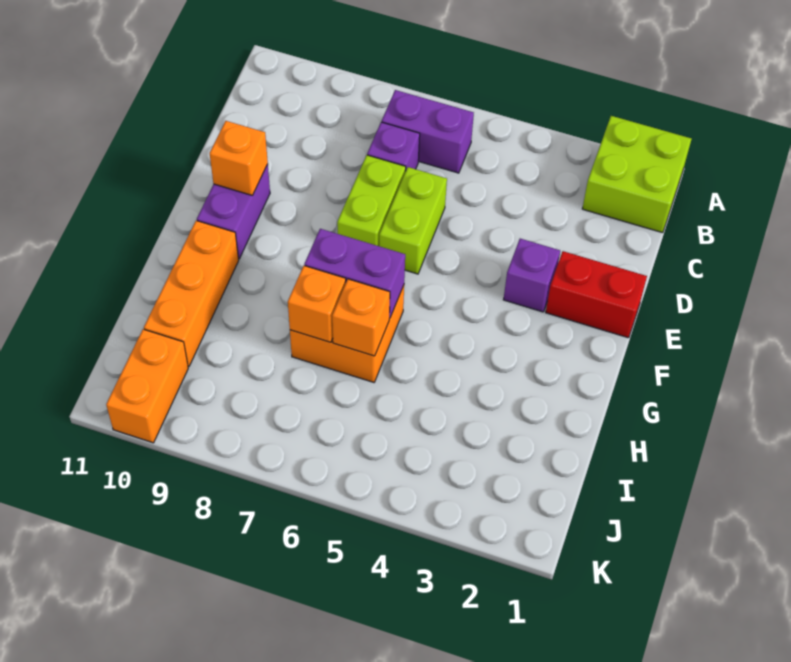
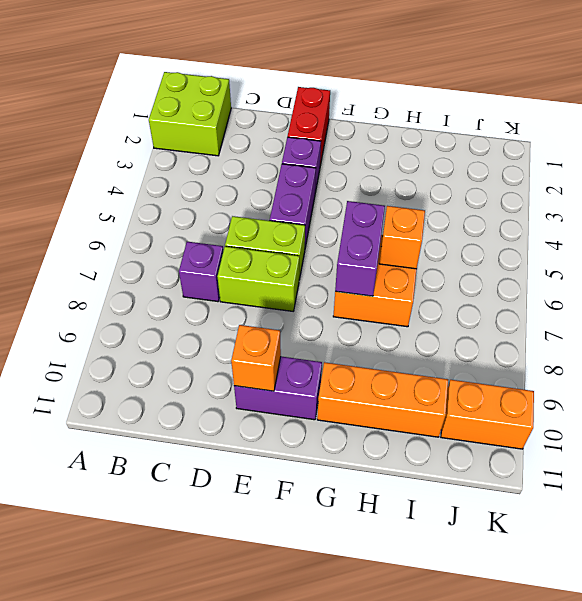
purple 1x2 brick [382,90,474,173] -> purple 1x2 brick moved to [270,164,316,247]
orange 1x1 brick [288,266,346,342] -> none

